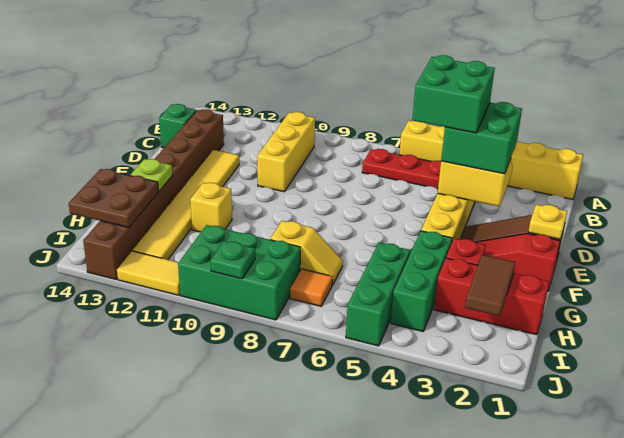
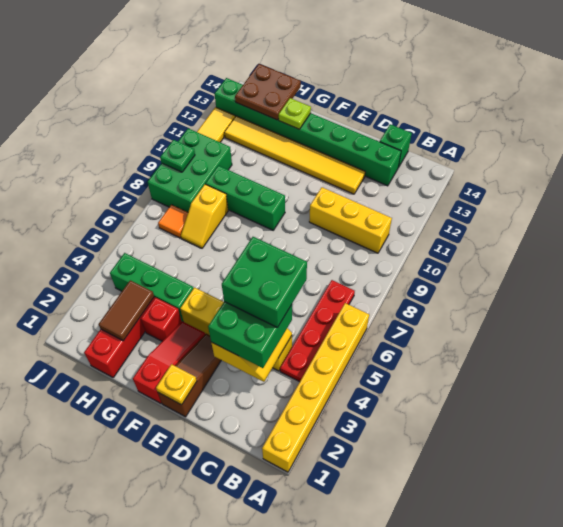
brown 1x8 brick [83,109,224,279] -> green 1x8 brick [215,78,401,186]
yellow 1x1 brick [190,183,232,232] -> none
brown 1x2 tile [465,255,515,316] -> brown 1x2 tile turned to [99,280,154,341]
green 1x3 brick [346,243,410,346] -> green 1x3 brick moved to [206,166,285,230]

